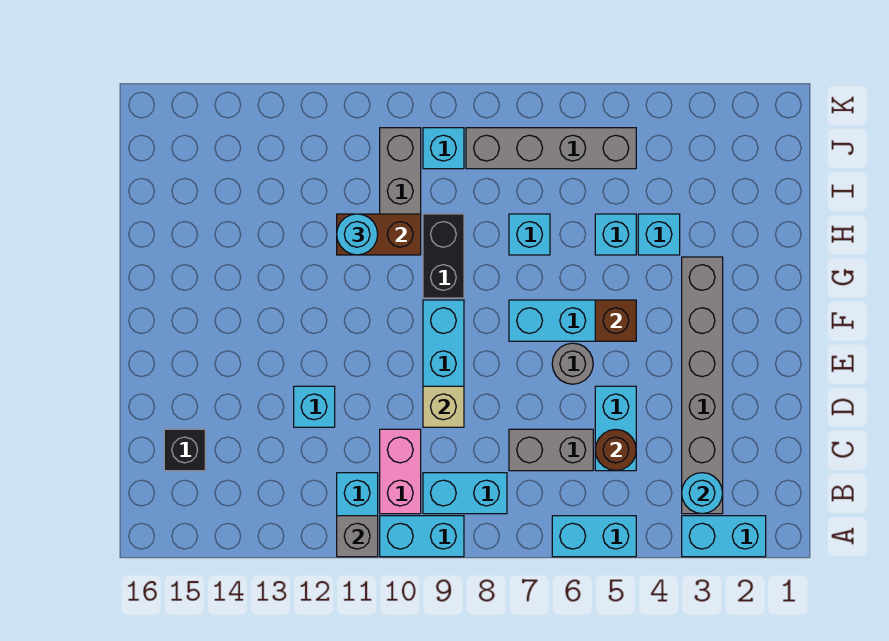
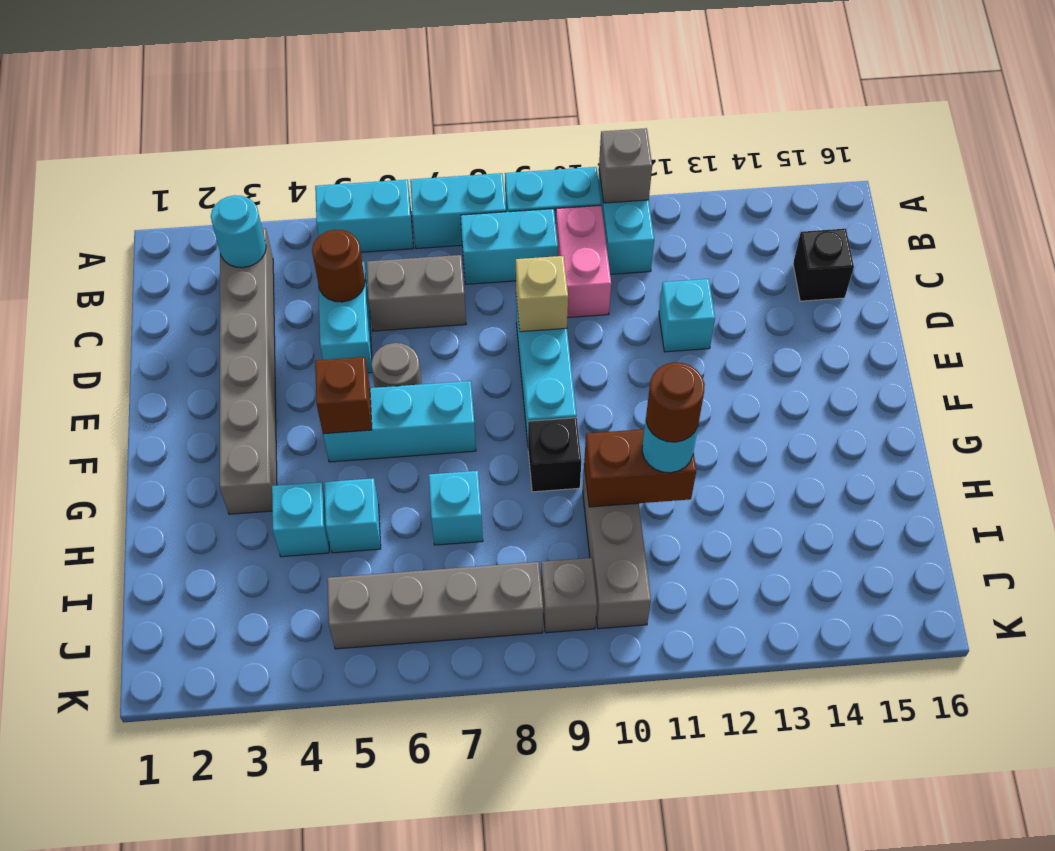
cyan 1x2 brick [682,516,766,557] -> cyan 1x2 brick moved to [410,173,506,249]
black 1x2 brick [423,214,464,298] -> black 1x1 brick [528,418,581,492]
none -> brown 1x1 round brick [646,362,705,442]
cyan 1x1 brick [423,128,464,169] -> grey 1x1 brick [541,558,597,633]

